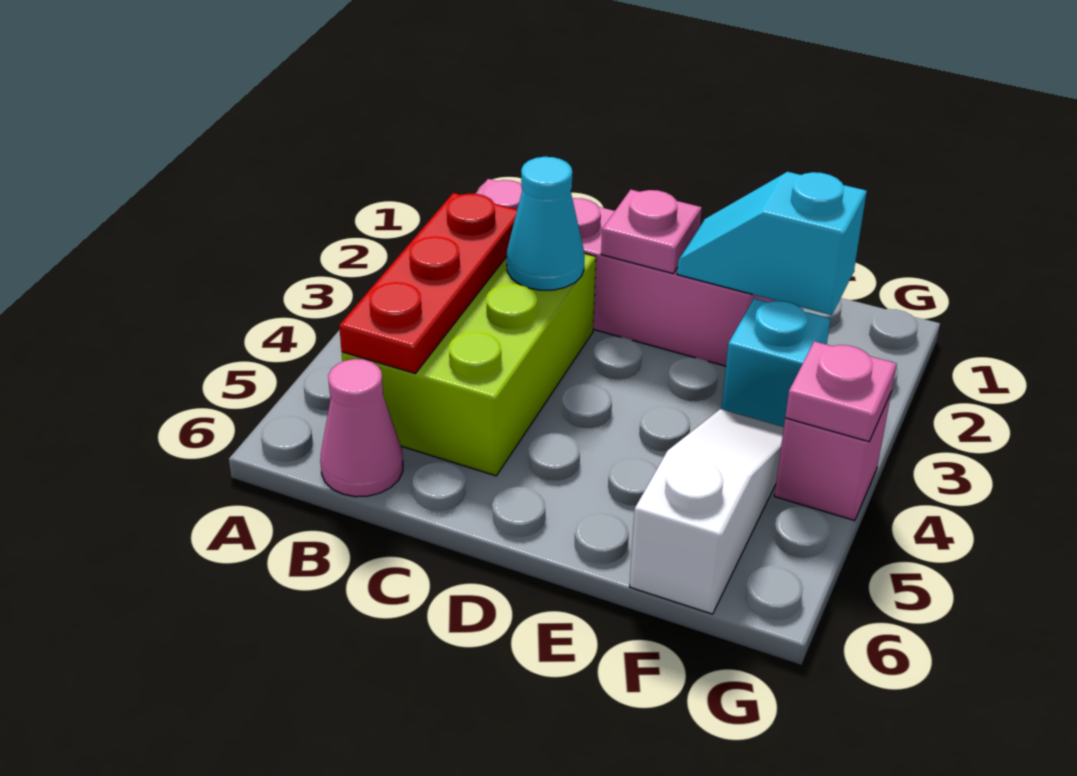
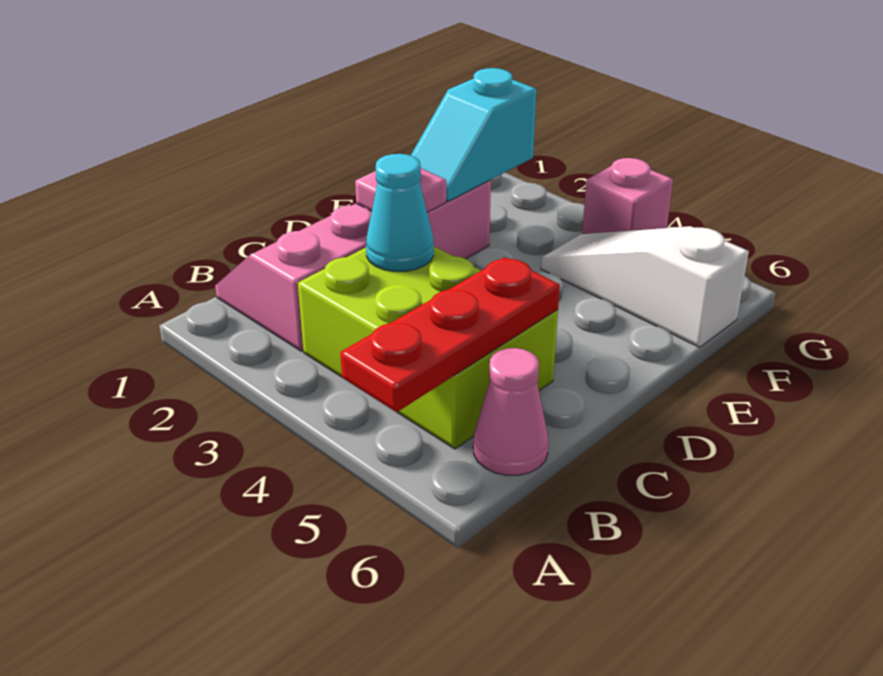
red 1x3 plate [339,193,517,373] -> red 1x3 plate turned to [340,257,560,412]
cyan 1x1 brick [721,298,831,427] -> none
pink 1x1 plate [785,341,897,442] -> none

